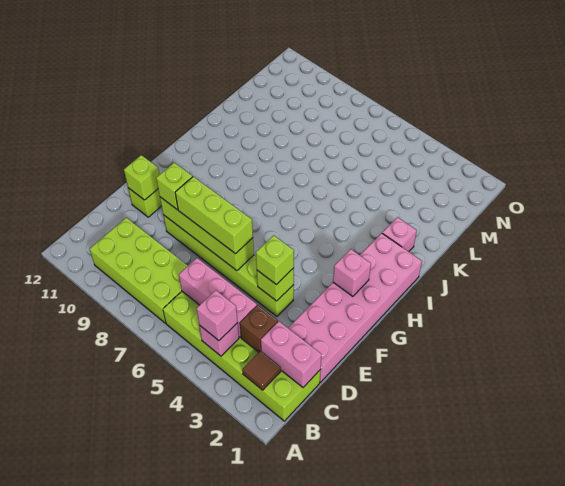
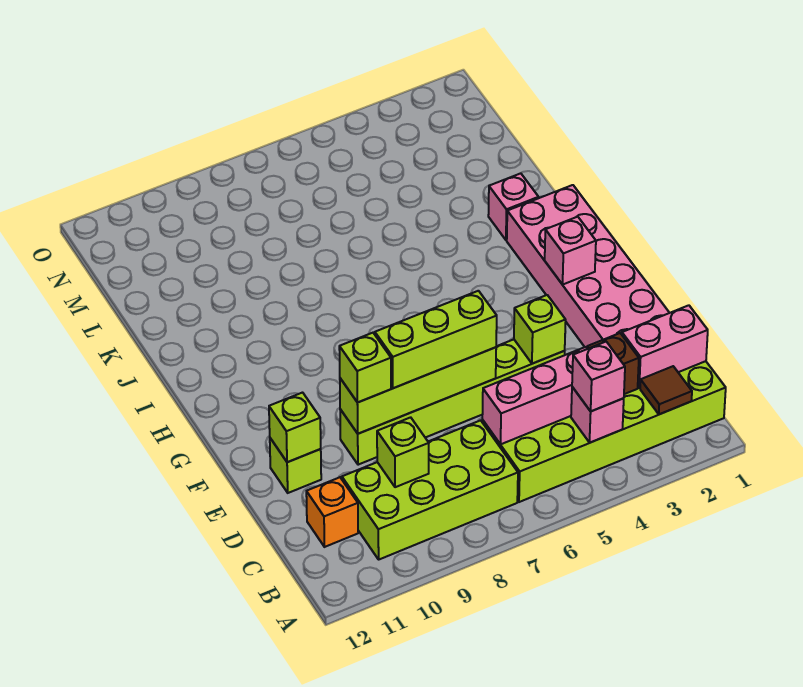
none -> orange 1x1 brick [306,477,358,547]
lime 1x1 brick [256,235,294,285] -> lime 1x1 brick moved to [377,417,429,487]

